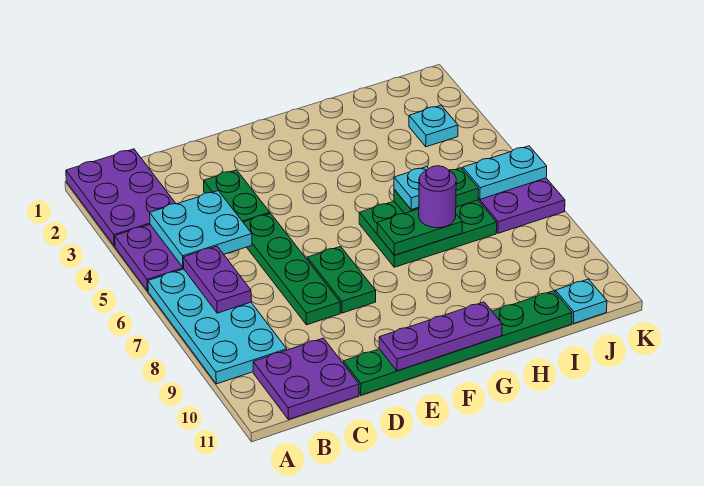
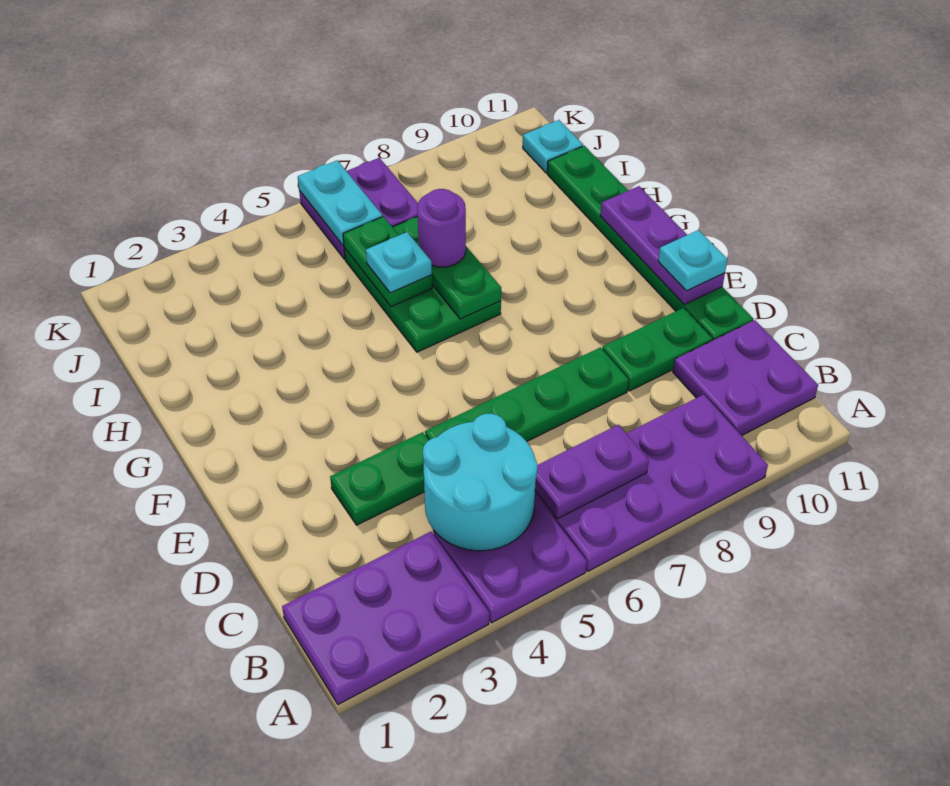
cyan 2x4 plate [148,269,287,384] -> purple 2x4 plate [535,395,768,571]
cyan 2x2 plate [150,191,252,267] -> cyan 2x2 round brick [423,413,537,551]
green 1x2 plate [307,247,376,313] -> green 1x2 plate moved to [602,308,713,391]
cyan 1x1 plate [409,105,458,147] -> cyan 1x1 plate moved to [658,230,727,291]

